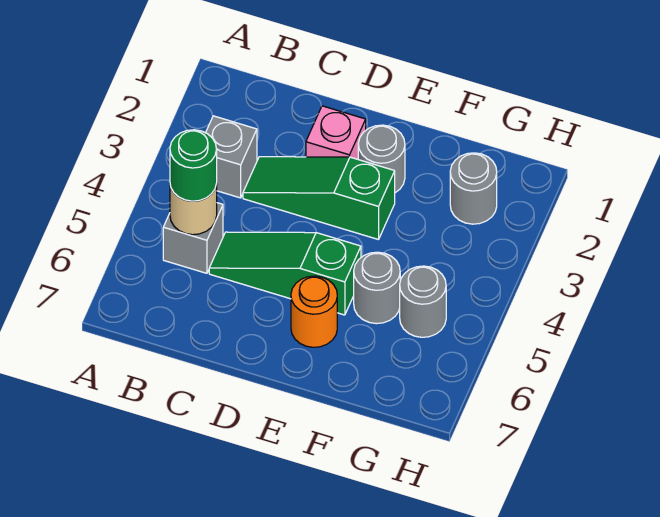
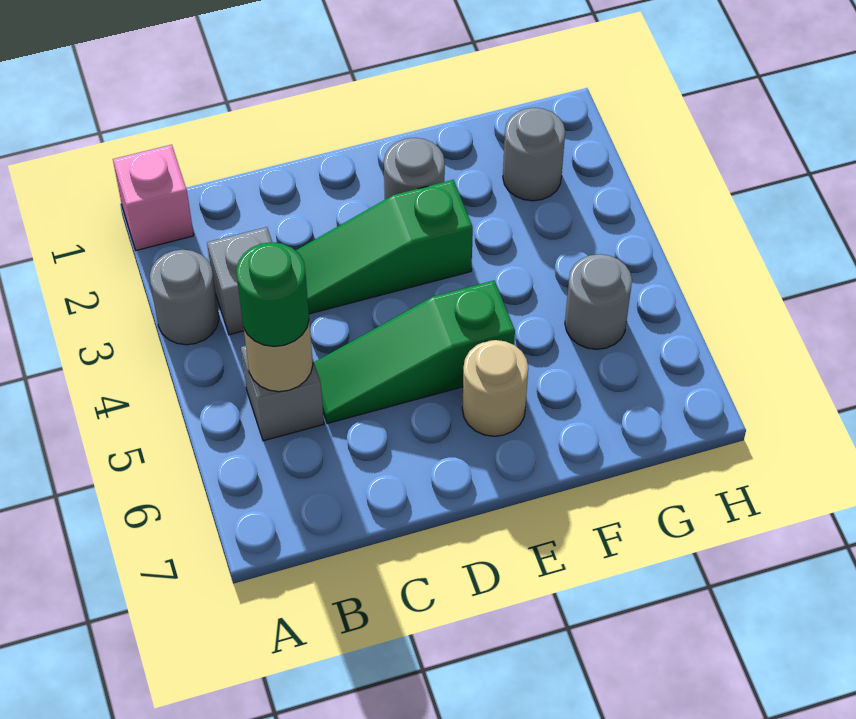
pink 1x1 brick [306,106,366,159] -> pink 1x1 brick moved to [113,145,194,250]
orange 1x1 round brick [291,276,337,347] -> tan 1x1 round brick [462,340,528,436]
grey 1x1 round brick [354,252,400,324] -> grey 1x1 round brick moved to [150,250,219,345]

